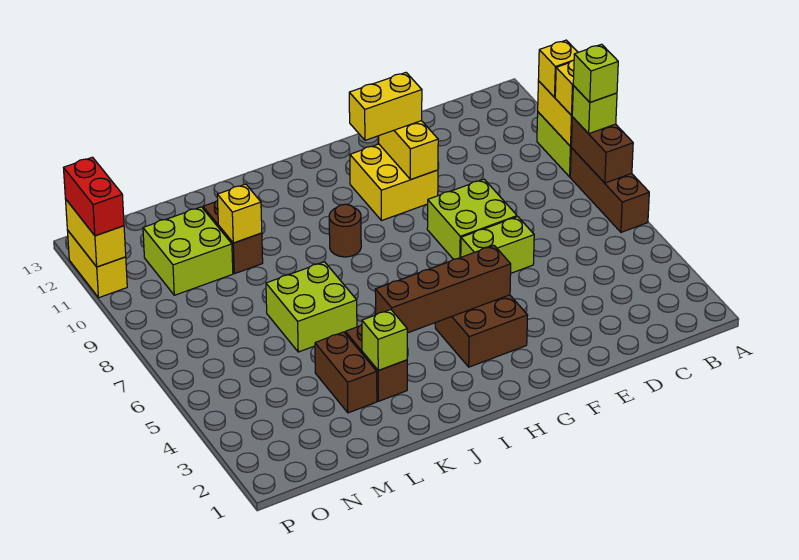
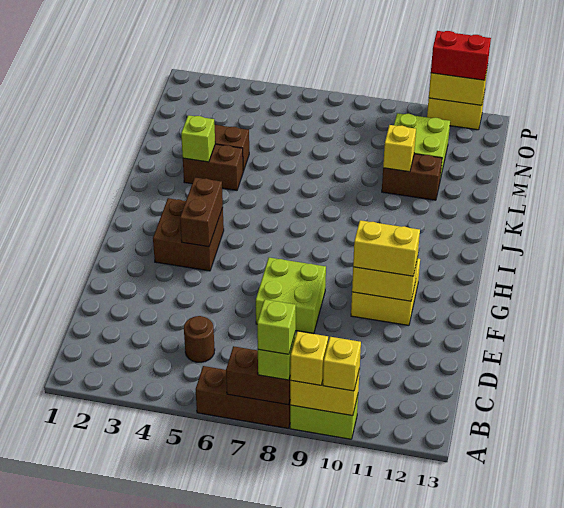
lime 1x2 brick [461,217,534,273] -> none
yellow 1x2 brick [349,73,422,140] -> yellow 1x2 brick turned to [353,220,420,276]
brown 1x4 brick [375,245,511,333] -> brown 1x2 brick [180,178,223,247]
brown 1x1 round brick [329,204,361,257] -> brown 1x1 round brick moved to [184,316,215,362]
lime 2x2 brick [266,262,357,352] -> none

